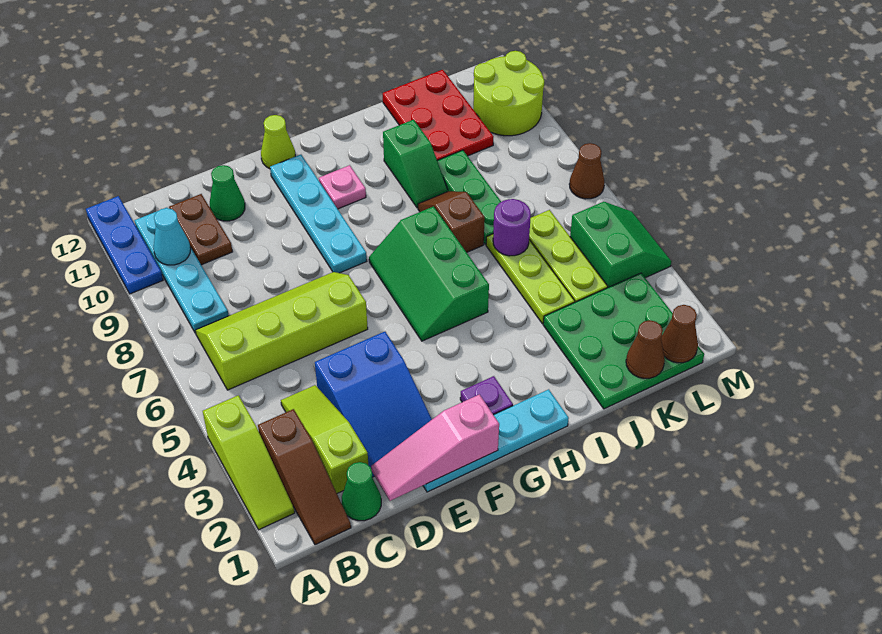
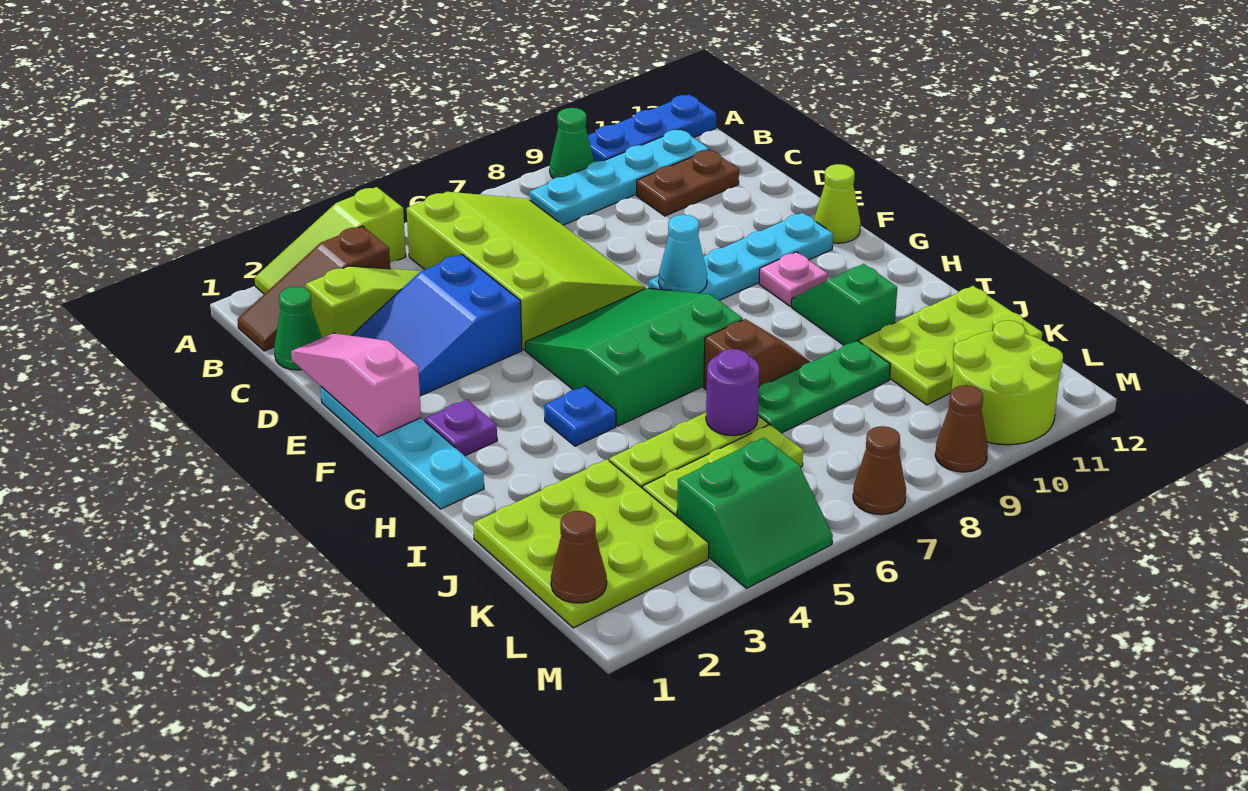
lime 2x4 slope [195,272,368,390] -> lime 3x4 slope [407,192,645,350]
cyan 1x1 cone [153,208,191,265] -> cyan 1x1 cone moved to [659,215,707,293]
green 1x1 cone [210,165,245,221] -> green 1x1 cone moved to [550,108,595,179]
green 2x3 slope [369,206,489,341] -> green 3x3 slope [525,288,743,426]
none -> blue 1x1 plate [544,386,616,446]
green 1x2 slope [383,120,448,208] -> green 1x2 slope turned to [792,264,897,345]
green 3x3 plate [543,273,704,409] -> lime 3x3 plate [474,459,709,628]
red 2x3 plate [383,70,494,160] -> lime 2x3 plate [859,286,1042,405]
brown 1x1 cone [626,320,665,378] -> brown 1x1 cone moved to [935,385,988,472]

